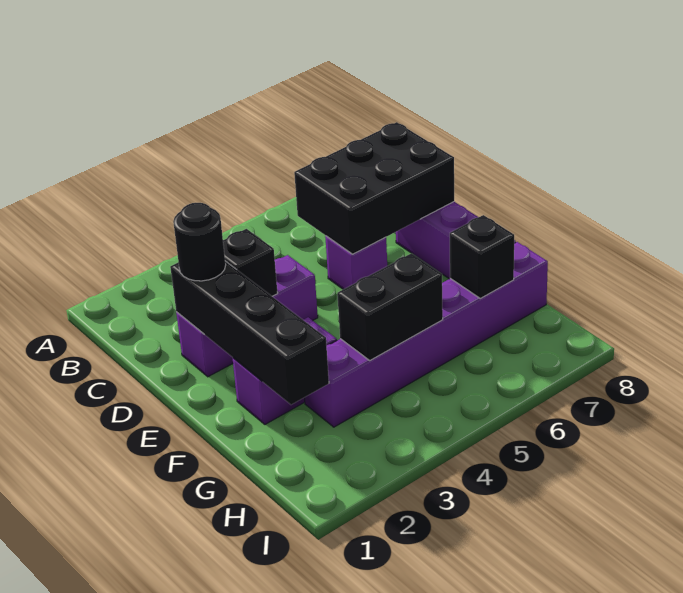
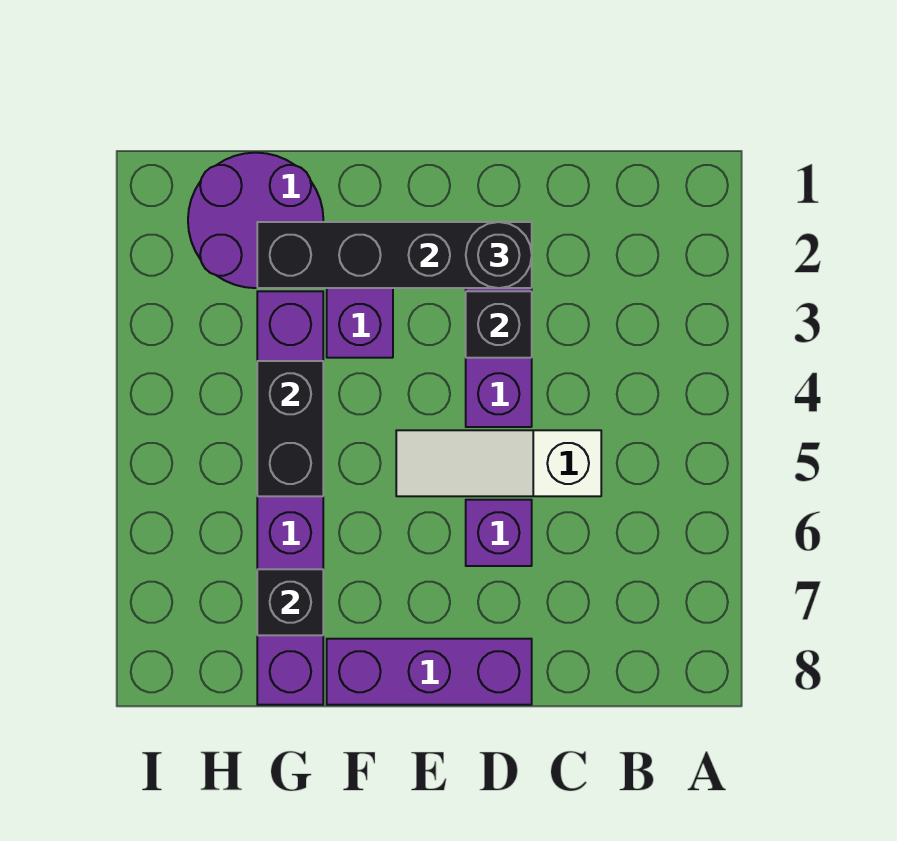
none -> white 1x3 slope [396,430,601,496]
black 2x3 brick [294,122,454,254] -> none
none -> purple 2x2 round brick [188,153,323,288]

